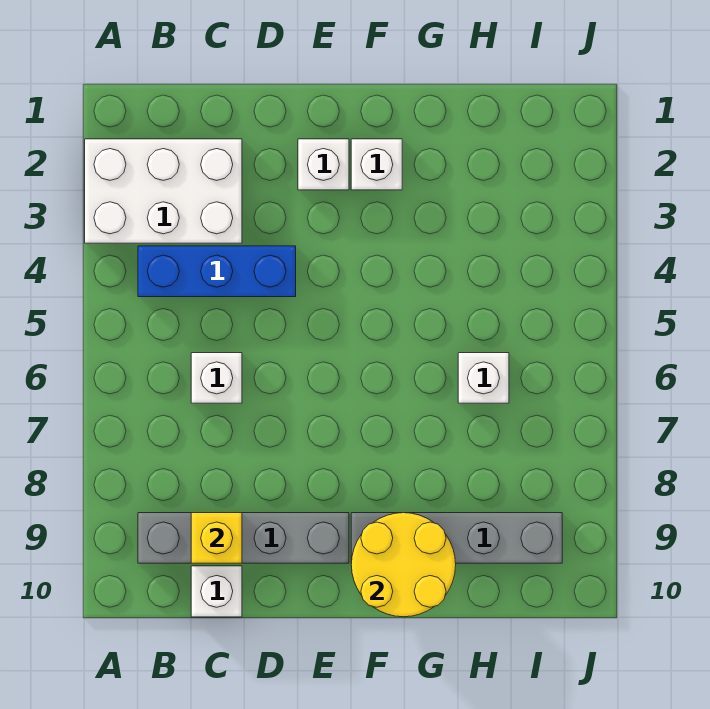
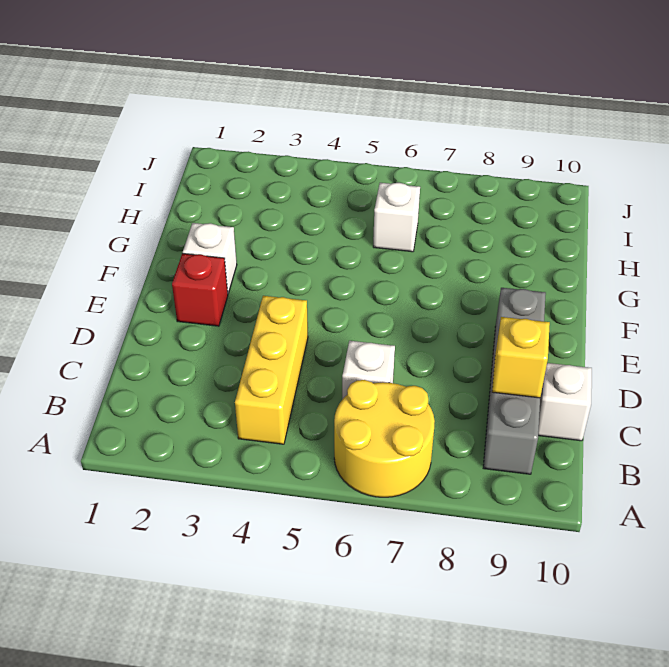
white 2x3 brick [85,139,242,243] -> none
blue 1x3 brick [138,246,296,297] -> yellow 1x3 brick [235,296,308,444]
white 1x1 brick [298,139,349,190] -> red 1x1 brick [172,253,228,326]
grey 1x4 brick [351,513,562,563] -> none
yellow 2x2 round brick [351,513,456,617] -> yellow 2x2 round brick moved to [334,380,435,497]

